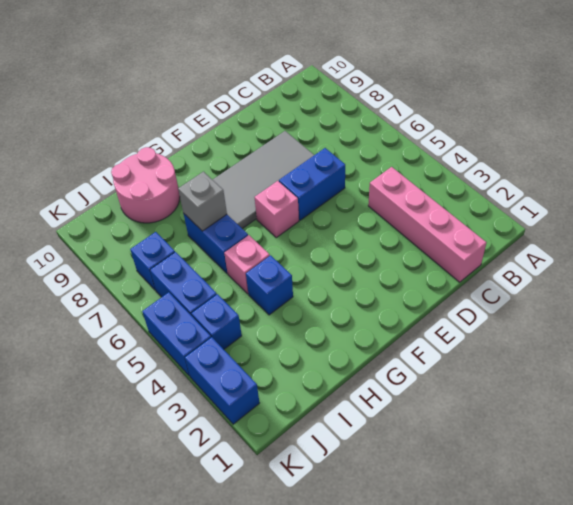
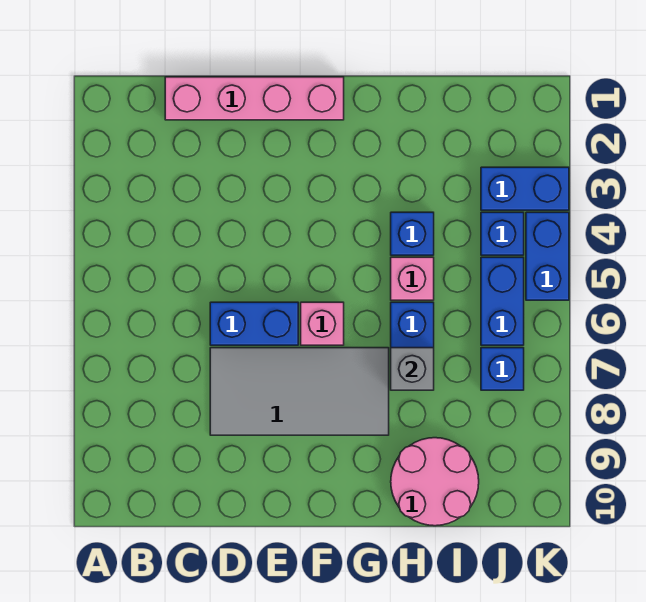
pink 1x4 brick [368,167,486,282] -> pink 1x4 brick turned to [165,77,344,120]
blue 1x2 brick [185,337,259,424] -> blue 1x2 brick turned to [481,167,569,210]

